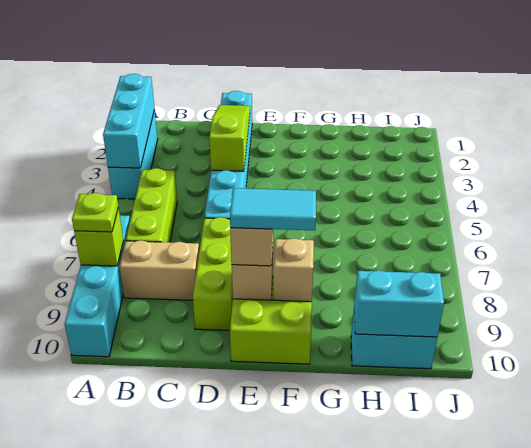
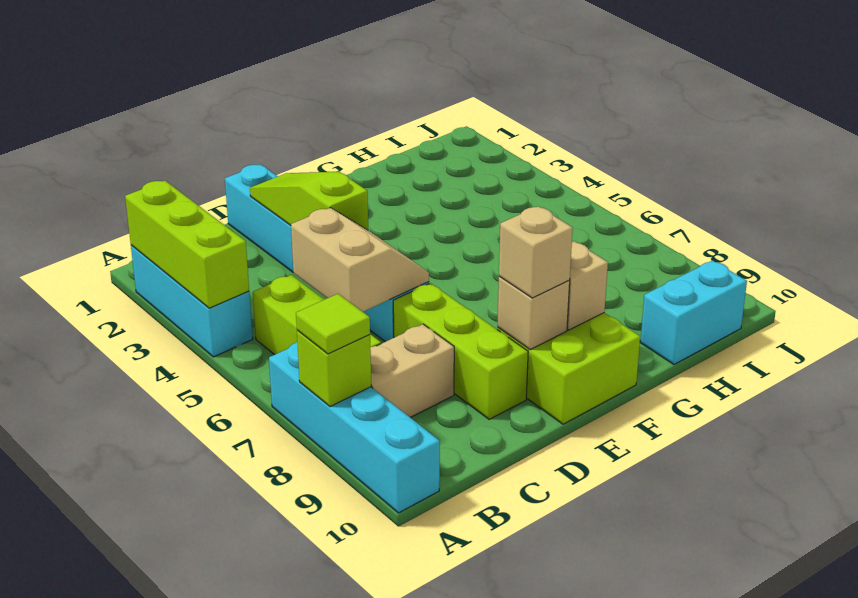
cyan 1x3 brick [103,74,155,168] -> lime 1x3 brick [125,180,249,308]
lime 1x1 plate [72,193,118,232] -> lime 1x1 tile [296,294,370,354]
none -> tan 2x2 slope [291,208,429,312]
cyan 1x2 tile [230,188,316,230] -> none
cyan 1x2 brick [354,270,444,337] -> none

